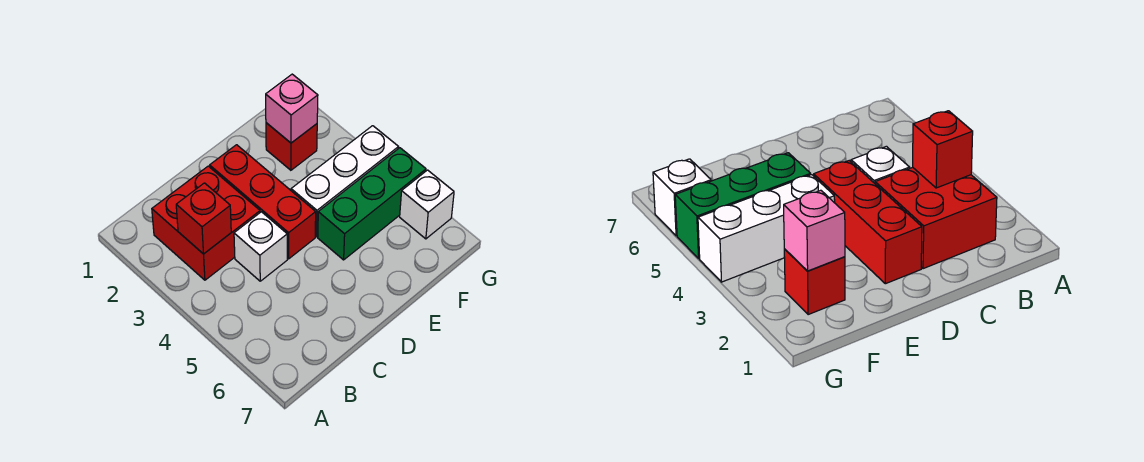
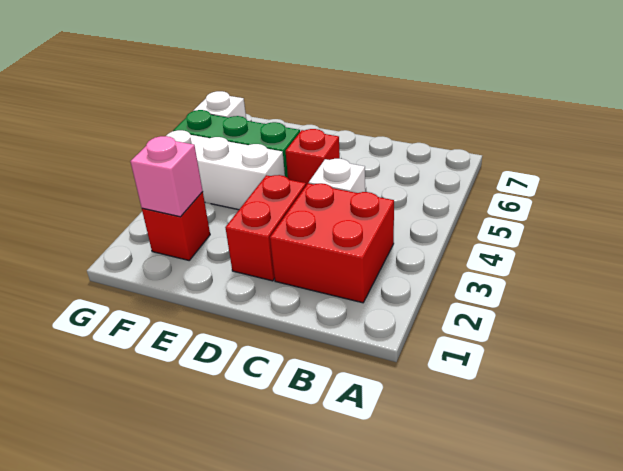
red 1x1 brick [176,183,231,254] -> red 1x1 brick moved to [286,129,340,185]
red 1x3 brick [210,145,316,259] -> red 1x2 brick [225,175,306,281]

